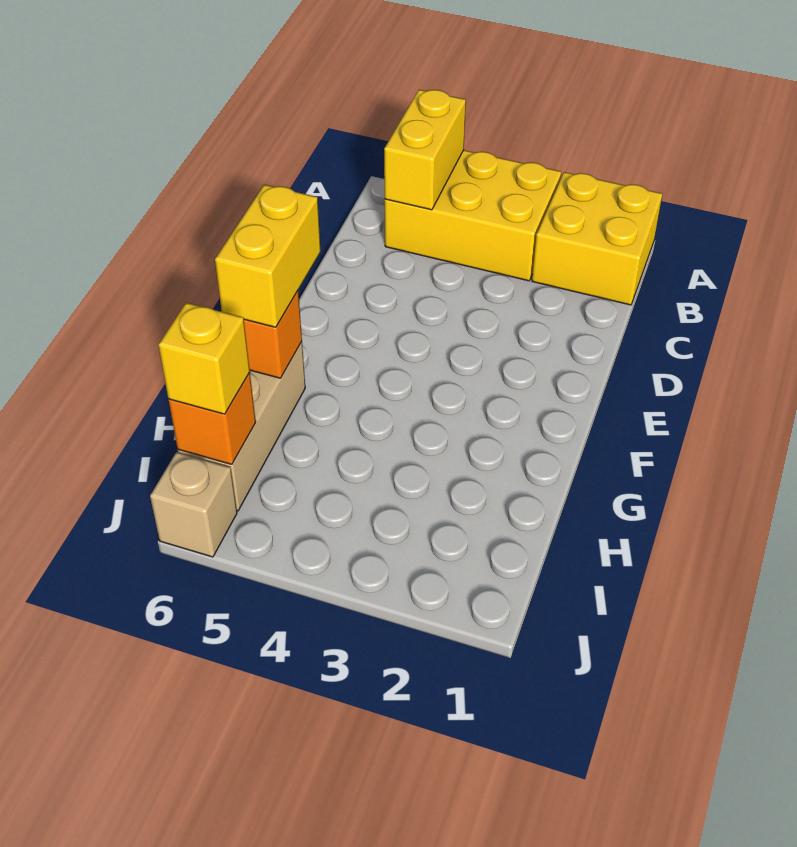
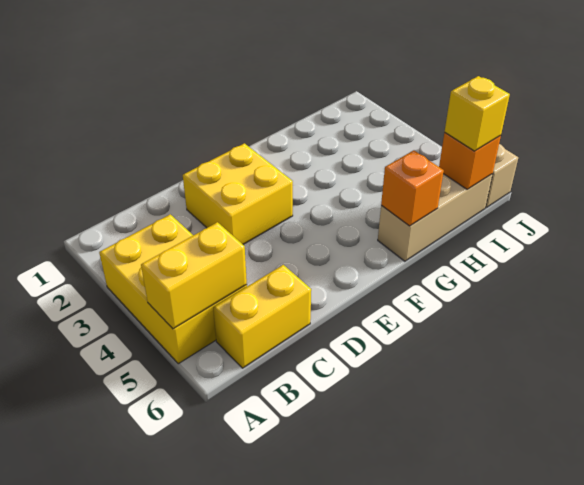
yellow 2x2 brick [532,172,662,305] -> yellow 2x2 brick moved to [183,143,293,244]
yellow 1x2 brick [215,185,320,327] -> yellow 1x2 brick moved to [213,265,311,368]

